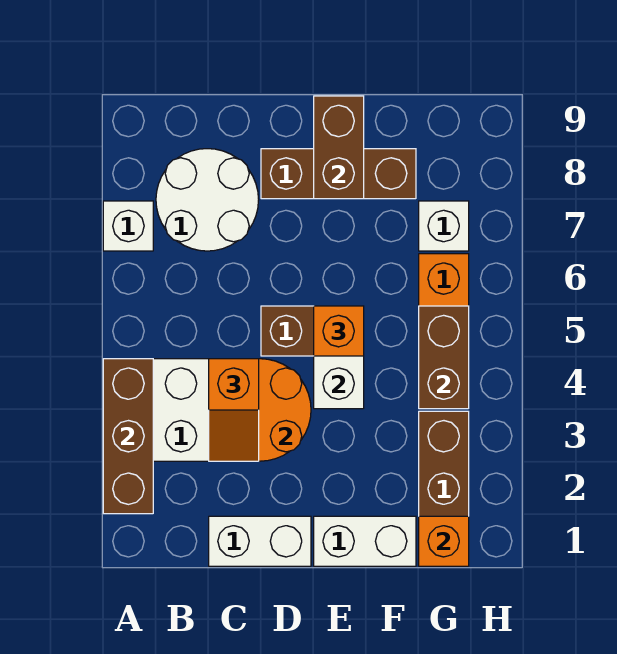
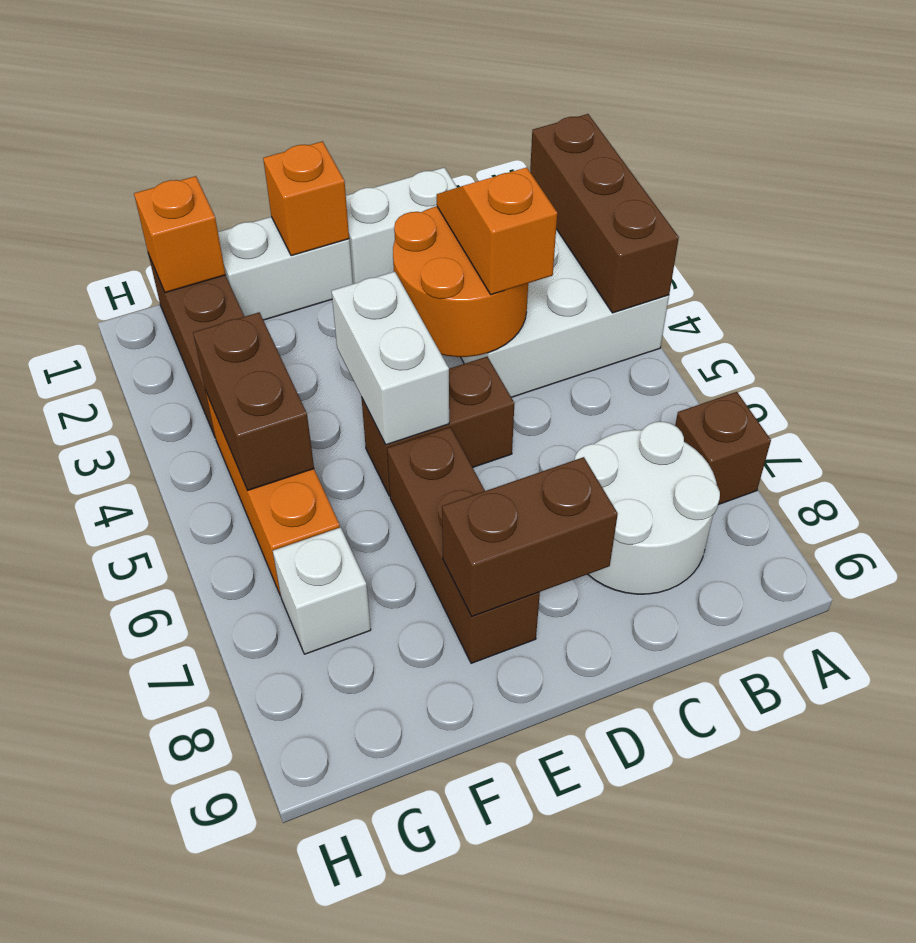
white 1x1 brick [103,201,153,251] -> brown 1x1 brick [675,392,771,505]
brown 1x3 brick [261,149,416,199] -> brown 1x3 brick turned to [387,427,540,663]
orange 1x1 brick [314,306,364,356] -> orange 1x1 brick moved to [263,141,349,256]
brown 1x2 brick [314,96,364,199] -> brown 1x2 brick turned to [442,457,618,616]

